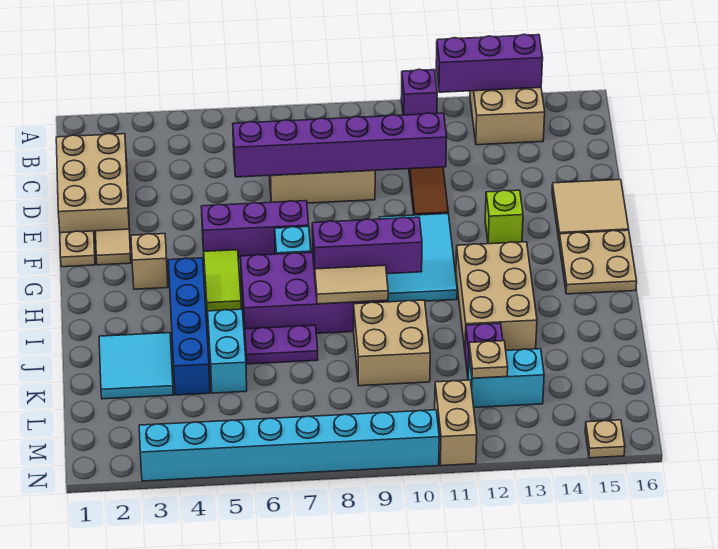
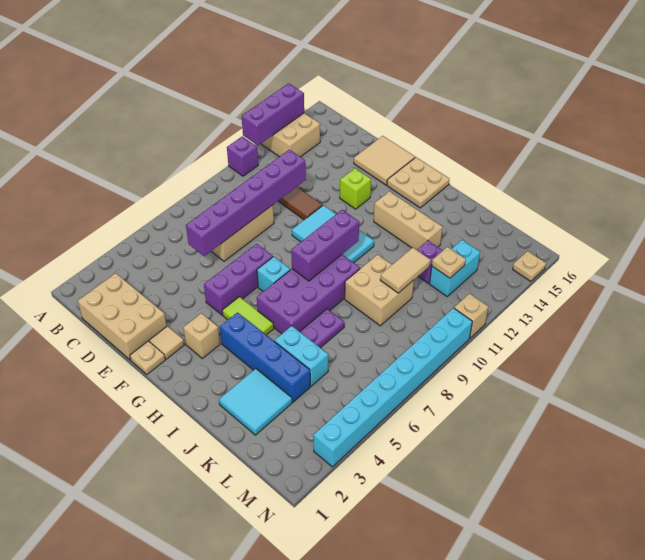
tan 2x3 brick [456,242,537,350] -> tan 1x3 brick [374,191,442,250]
tan 1x2 tile [315,265,388,304] -> tan 1x2 tile moved to [380,248,431,293]
tan 1x2 brick [435,380,477,466] -> tan 1x1 brick [454,294,488,338]

